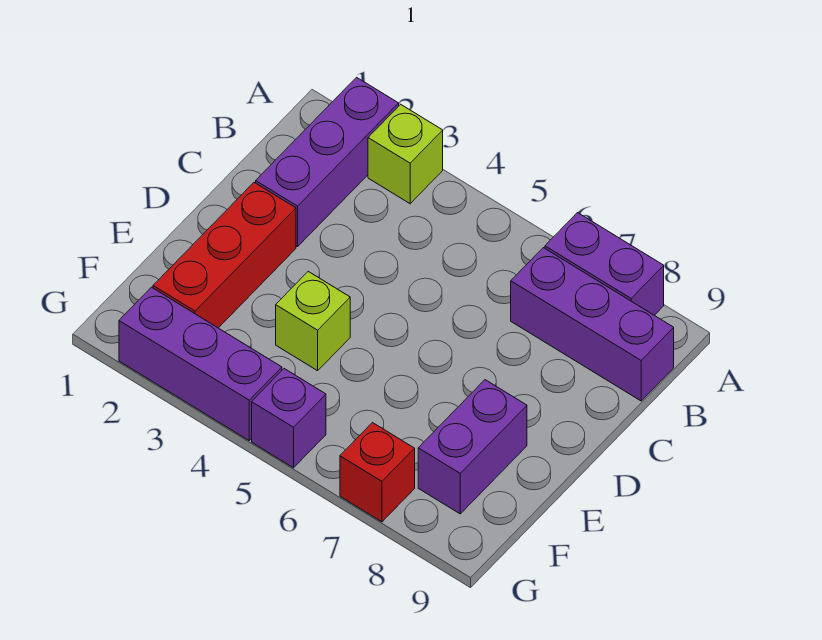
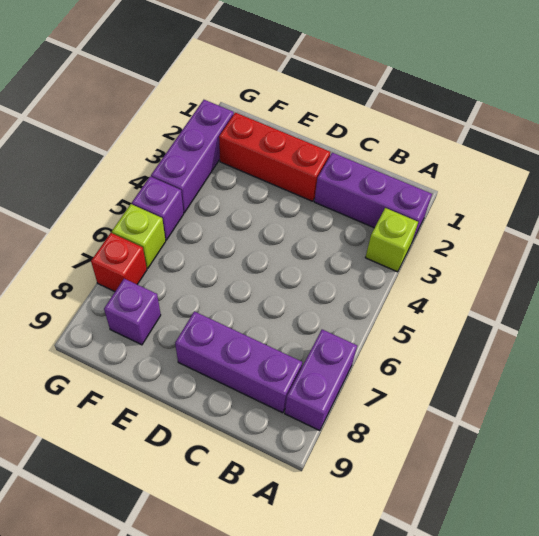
purple 1x3 brick [511,248,674,401] -> purple 1x3 brick turned to [175,311,302,413]
lime 1x1 brick [276,271,350,371] -> lime 1x1 brick moved to [112,204,166,268]
purple 1x2 brick [418,380,527,514] -> purple 1x1 brick [104,279,161,345]

